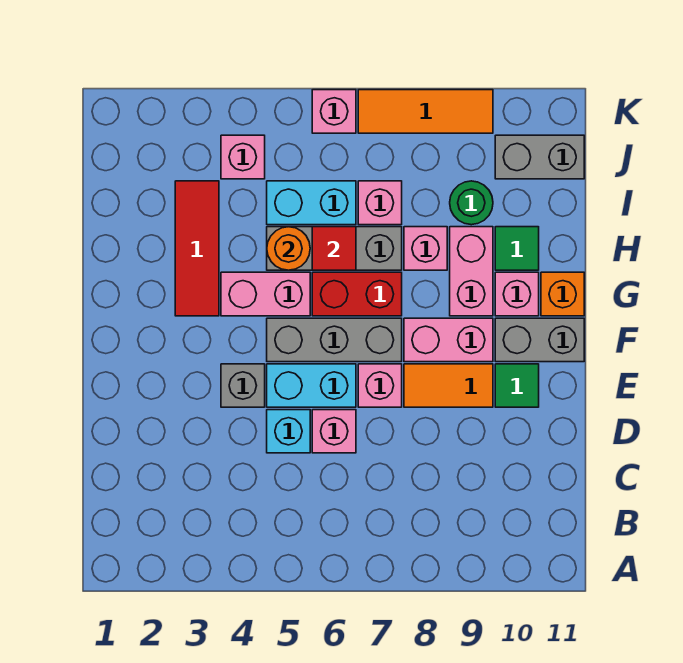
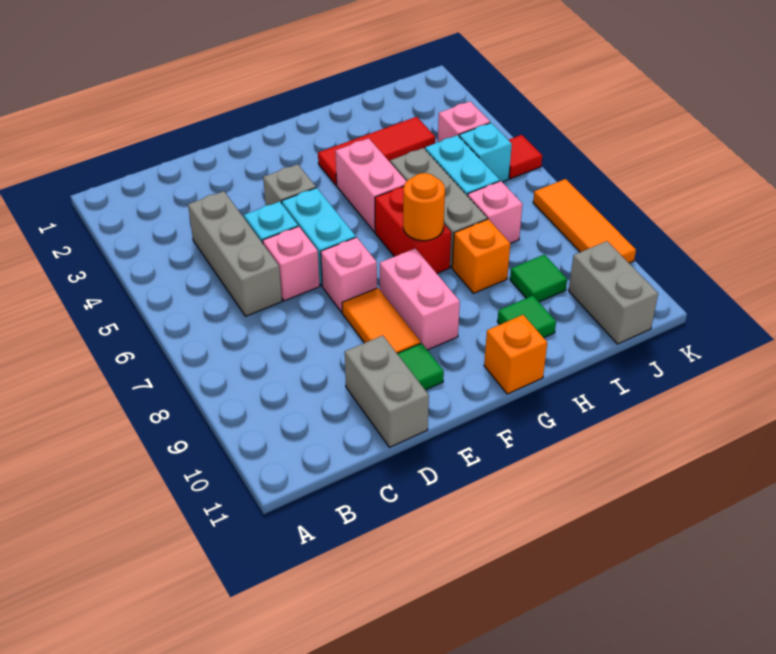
grey 1x3 brick [267,318,402,362] -> grey 1x3 brick moved to [188,191,282,316]
grey 1x2 brick [495,318,584,362] -> grey 1x2 brick moved to [345,335,429,447]
pink 1x2 brick [450,227,493,316] -> none
pink 1x1 brick [495,272,539,316] -> none
orange 1x1 round brick [267,227,310,270] -> orange 1x1 round brick moved to [403,173,445,241]
red 1x1 tile [312,227,356,270] -> red 1x1 tile moved to [509,135,542,179]
pink 1x1 brick [404,227,447,270] -> orange 1x1 brick [452,219,510,293]
green 1x1 round brick [450,181,493,225] -> green 1x1 tile [510,255,567,302]
none -> cyan 1x1 brick [459,123,512,182]
pink 1x1 brick [312,90,356,133] -> none

